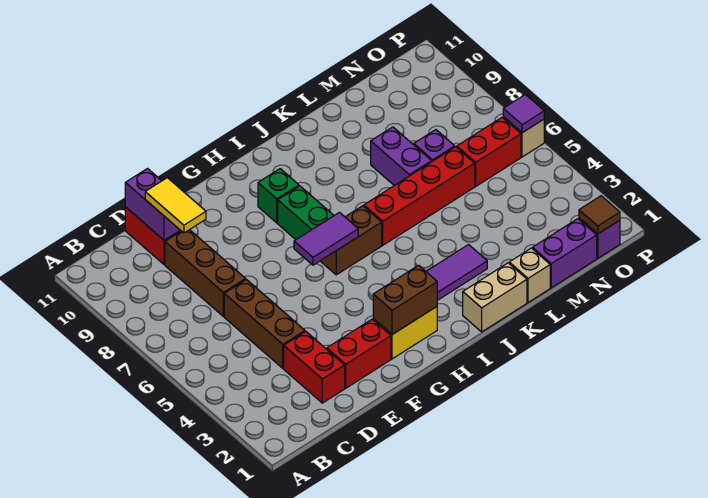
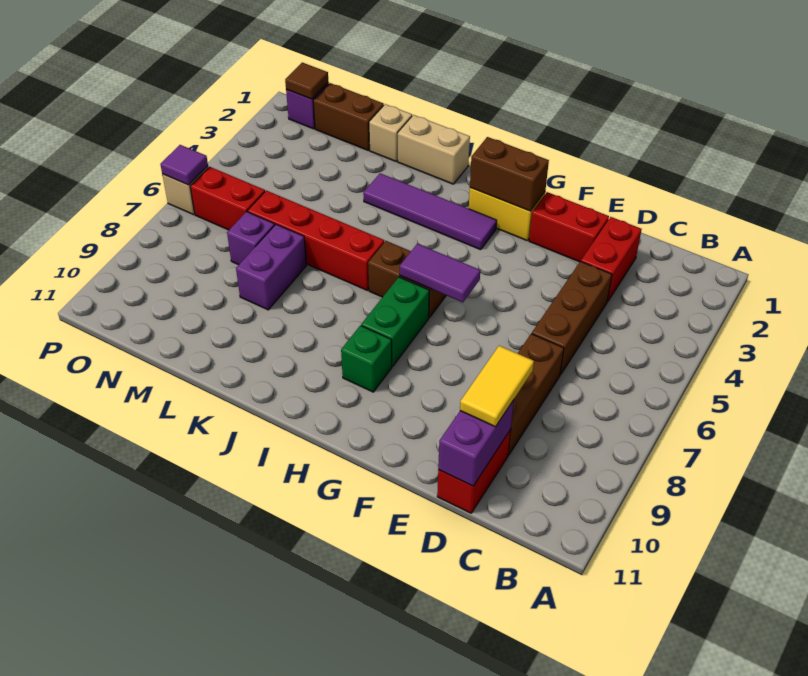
purple 1x2 brick [533,219,597,288] -> brown 1x2 brick [313,83,384,150]

